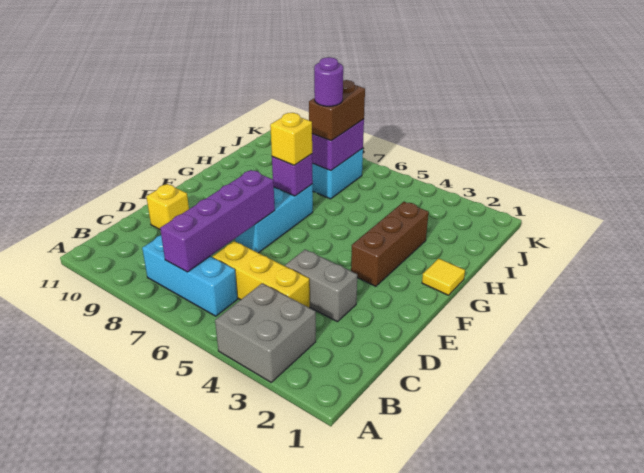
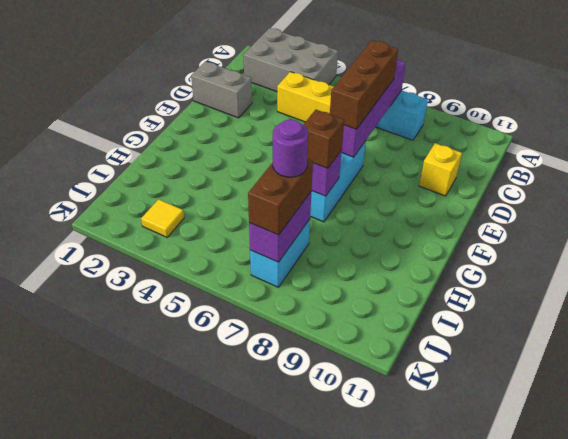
grey 2x2 brick [215,283,316,382] -> grey 2x3 brick [243,28,338,92]
grey 1x2 brick [285,250,357,322] -> grey 1x2 brick moved to [191,61,252,118]
brown 1x3 brick [351,202,429,286] -> brown 1x3 brick moved to [330,41,398,129]
yellow 1x1 tile [422,259,465,295] -> yellow 1x1 tile moved to [141,199,184,237]
yellow 1x1 brick [270,113,312,165] -> brown 1x1 brick [303,110,344,168]

